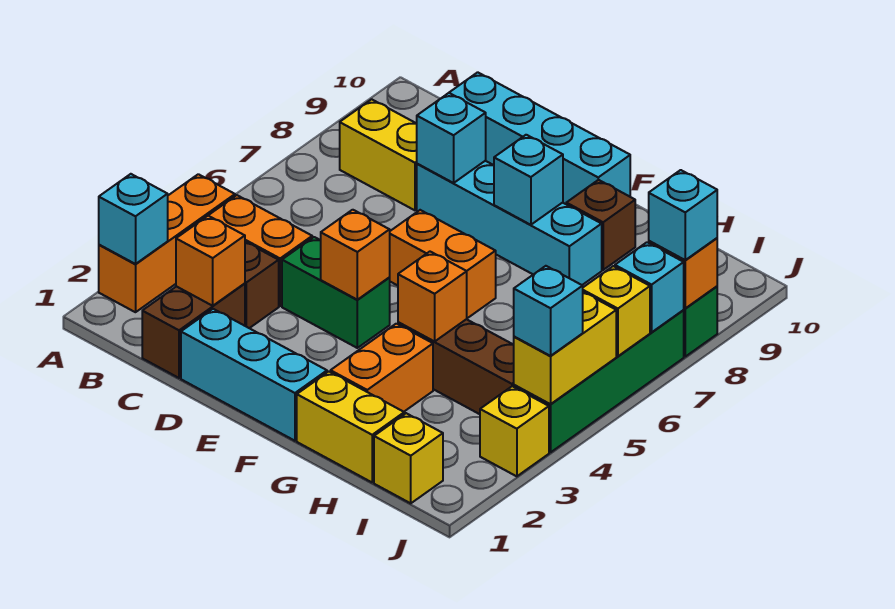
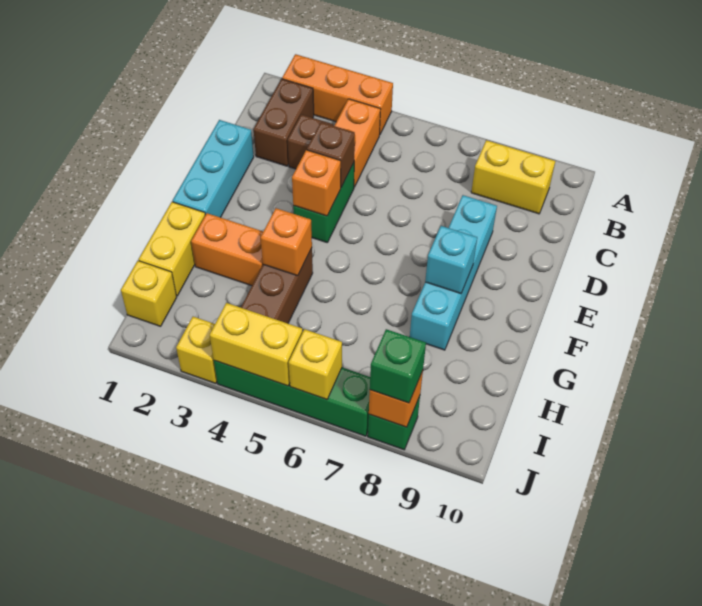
cyan 1x1 brick [99,174,168,264] -> none
yellow 1x2 brick [340,99,417,210] -> yellow 1x2 brick turned to [471,140,555,214]
brown 1x2 brick [142,284,245,378] -> brown 1x2 brick turned to [254,79,314,166]
orange 1x1 brick [176,216,245,306] -> none
cyan 1x4 brick [449,72,630,204] -> none
cyan 1x1 brick [416,93,486,183] -> none
orange 1x2 brick [389,210,496,318] -> none
brown 1x1 brick [566,180,635,270] -> brown 1x1 brick moved to [307,122,355,187]
cyan 1x1 brick [514,266,583,356] -> none
cyan 1x1 brick [615,242,684,332] -> none
cyan 1x1 brick [649,170,717,260] -> green 1x1 brick [370,329,426,403]

